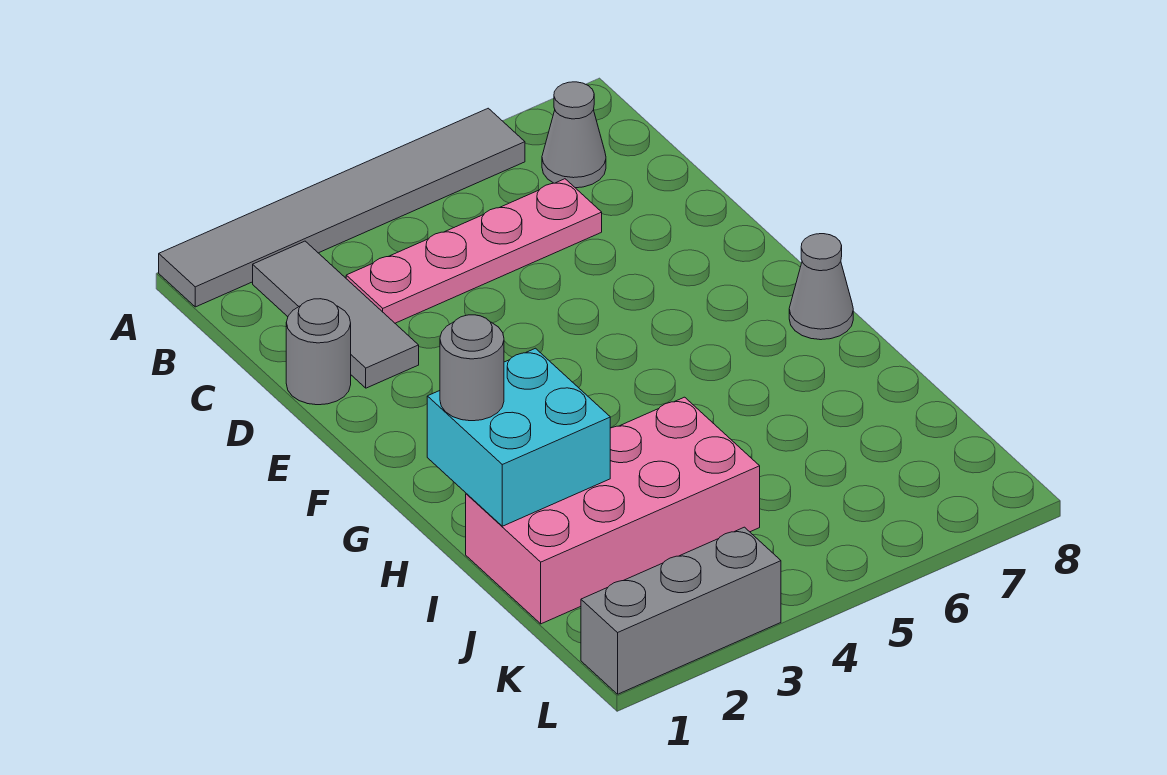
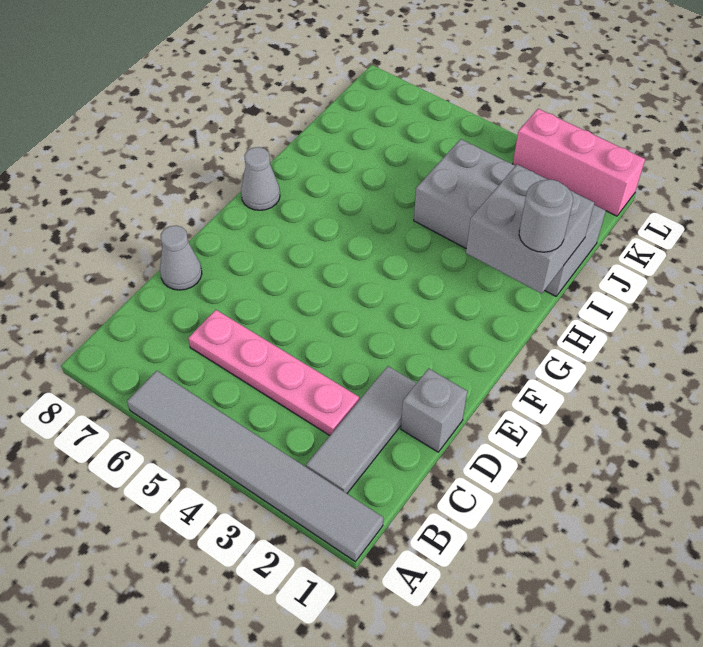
grey 1x1 cone [542,82,606,188] -> grey 1x1 cone moved to [160,225,202,290]
grey 1x1 round brick [286,299,351,405] -> grey 1x1 brick [401,369,467,452]
cyan 2x2 brick [427,348,610,526] -> grey 2x2 brick [466,164,594,294]
pink 2x4 brick [466,397,760,624] -> grey 2x4 brick [414,139,606,296]
grey 1x3 brick [581,527,781,694] -> pink 1x3 brick [513,109,645,216]

